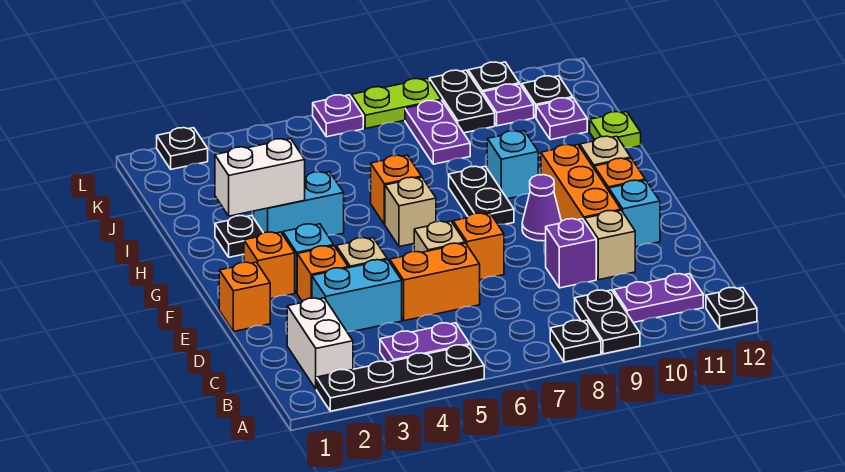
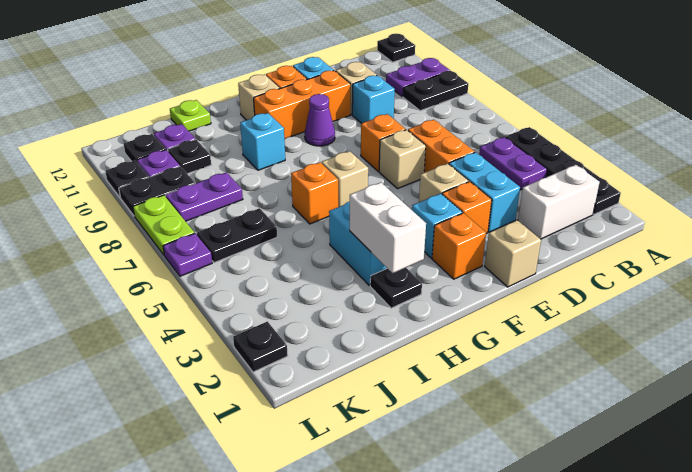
black 1x1 plate [550,320,601,362] -> black 1x1 plate moved to [168,139,211,174]
purple 1x2 plate [614,274,703,323] -> purple 1x2 plate turned to [386,58,450,97]
purple 1x1 brick [546,219,596,288] -> cyan 1x1 brick [352,76,395,123]
orange 1x1 brick [219,262,270,332] -> tan 1x1 brick [485,220,541,287]
black 1x2 plate [449,166,514,225] -> black 1x2 plate moved to [197,208,277,263]

